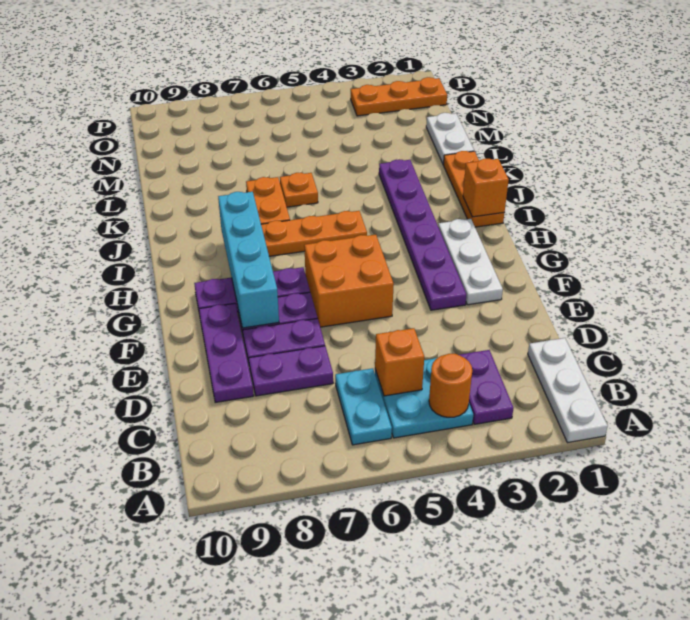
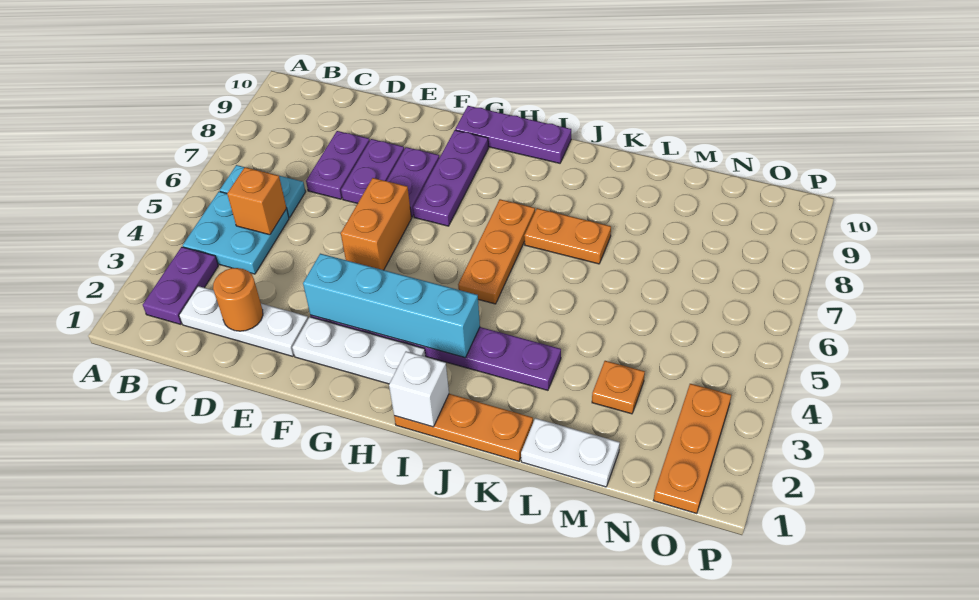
white 1x3 plate [528,338,608,443] -> white 1x3 plate moved to [179,286,308,356]
purple 1x2 plate [460,350,513,424] -> purple 1x2 plate turned to [143,247,218,324]
orange 1x1 round brick [429,354,472,417] -> orange 1x1 round brick moved to [213,268,263,331]
purple 1x3 plate [199,303,254,403] -> purple 1x3 plate moved to [455,106,571,163]
orange 2x2 brick [304,235,394,327] -> orange 1x2 brick [341,178,412,270]
cyan 1x4 brick [218,192,279,328] -> cyan 1x4 brick moved to [303,254,480,358]
orange 1x1 brick [463,159,509,217] -> white 1x1 brick [389,351,449,427]
orange 1x1 plate [280,173,318,207] -> orange 1x1 plate moved to [592,361,645,414]

